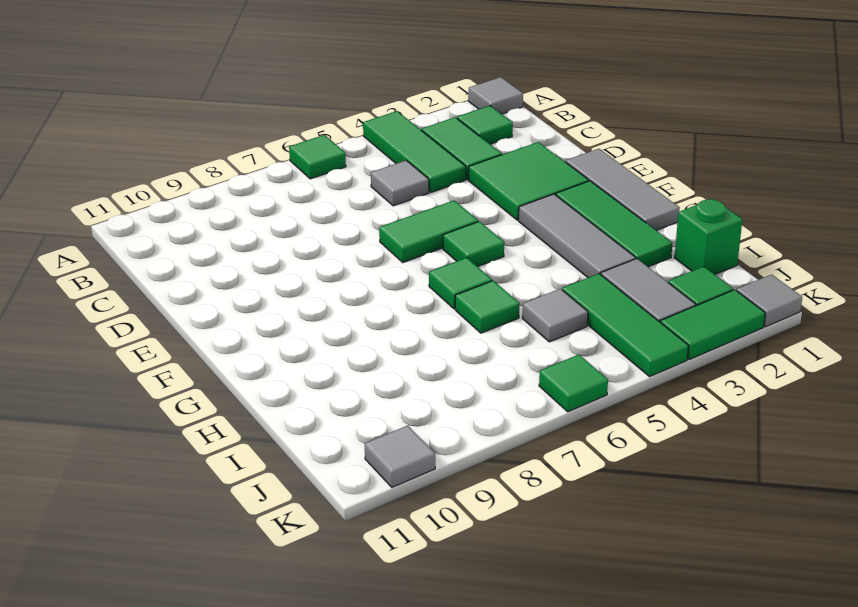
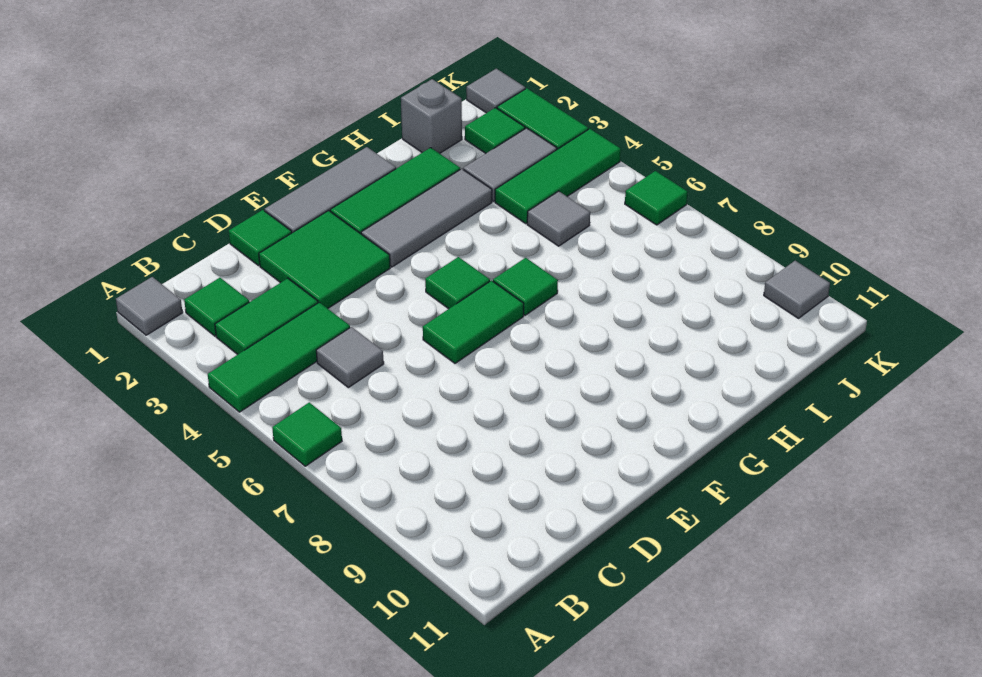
green 1x2 tile [379,200,478,263] -> green 1x2 tile turned to [423,281,524,363]
green 1x1 tile [455,281,520,333] -> green 1x1 tile moved to [229,210,292,265]
green 1x1 brick [675,199,742,274] -> grey 1x1 brick [401,79,462,153]

